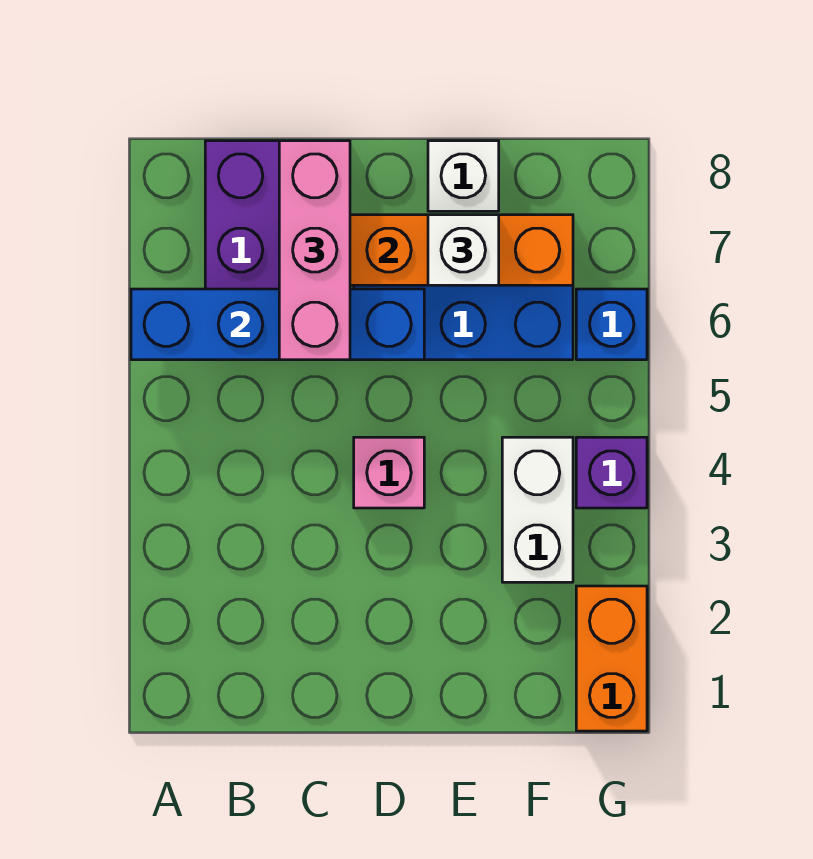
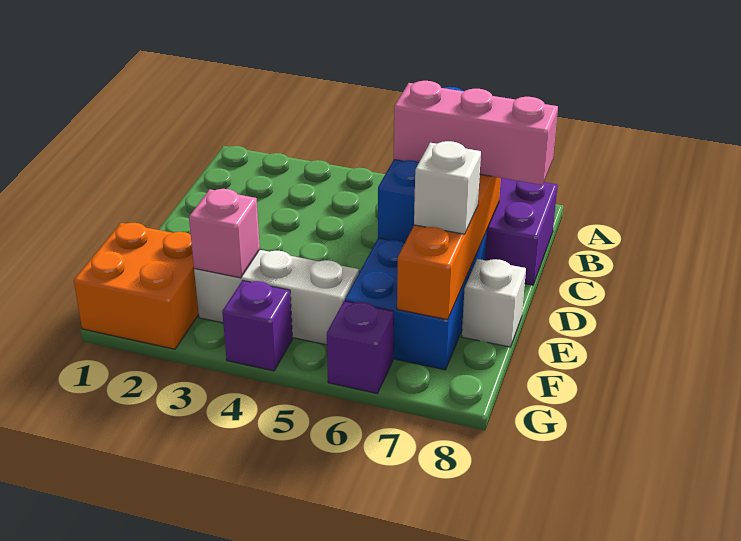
pink 1x1 brick [354,437,424,508] -> pink 1x1 brick moved to [189,189,260,278]
white 1x2 brick [502,437,573,582] -> white 1x3 brick [194,250,359,345]
orange 1x2 brick [576,586,647,731] -> orange 2x2 brick [74,223,199,349]
blue 1x1 brick [576,289,647,360] -> purple 1x1 brick [327,301,394,393]

